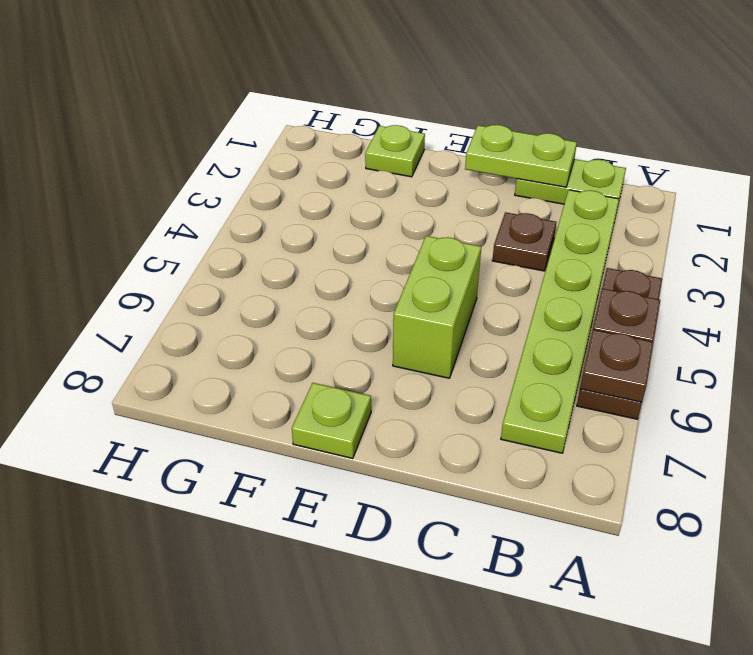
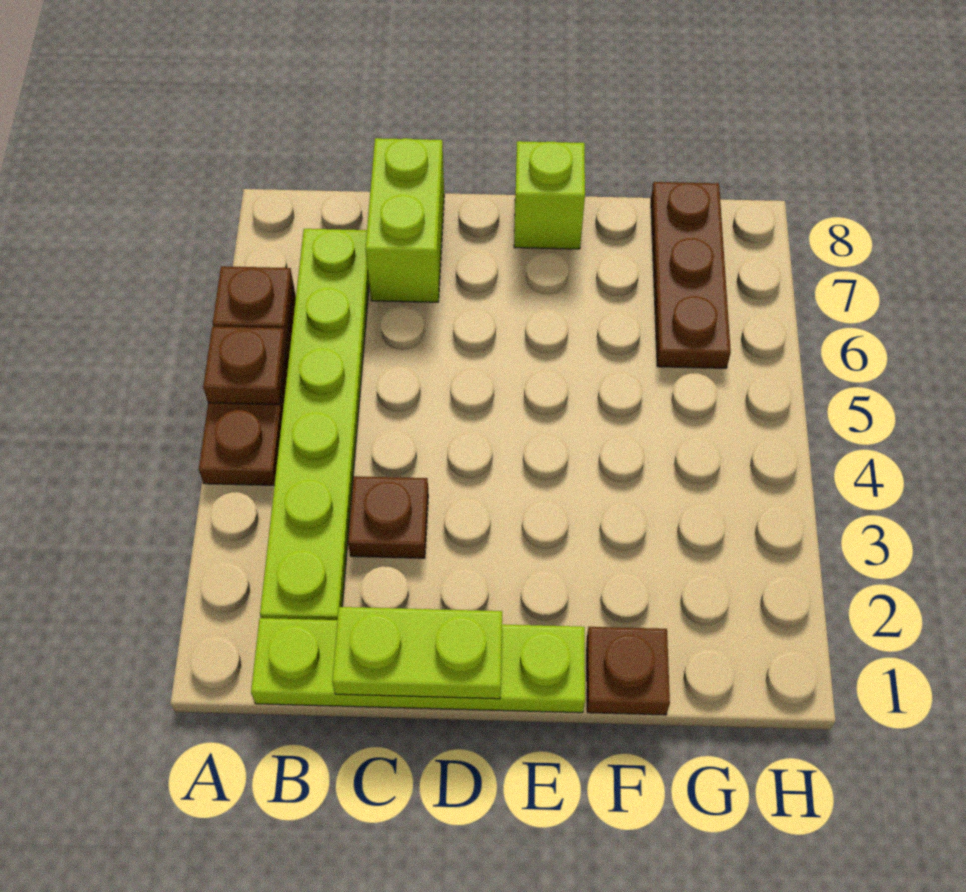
lime 1x2 plate [515,159,626,204] -> lime 1x4 plate [251,618,585,713]
lime 1x2 brick [393,236,481,378] -> lime 1x2 brick moved to [365,138,444,302]
lime 1x1 plate [292,383,371,458] -> lime 1x1 brick [514,141,585,249]
lime 1x1 plate [365,125,425,177] -> brown 1x1 plate [587,627,670,715]
none -> brown 1x3 plate [651,182,731,368]

